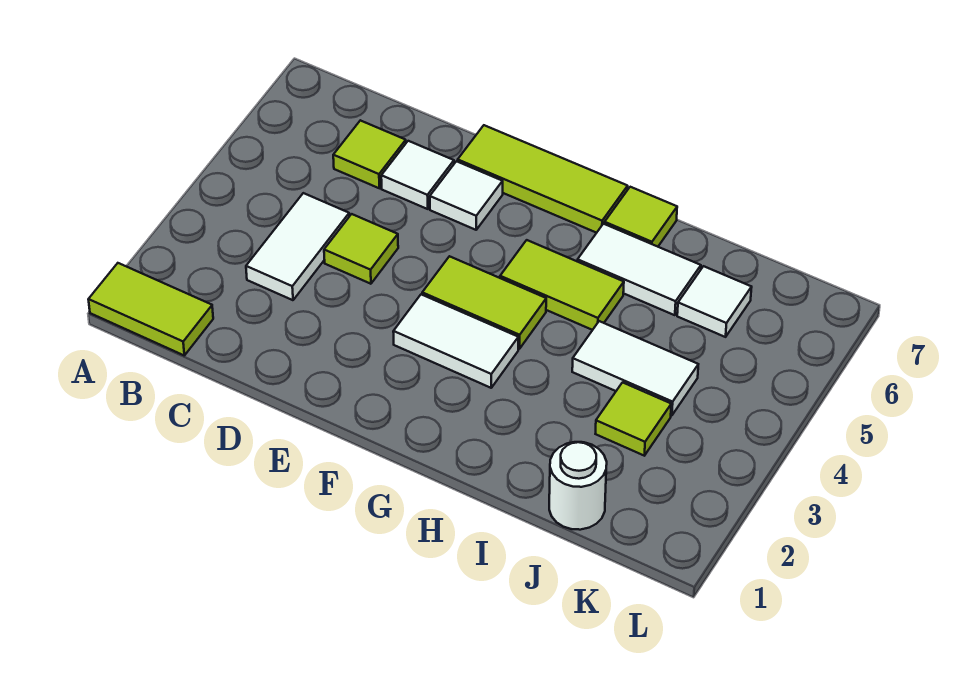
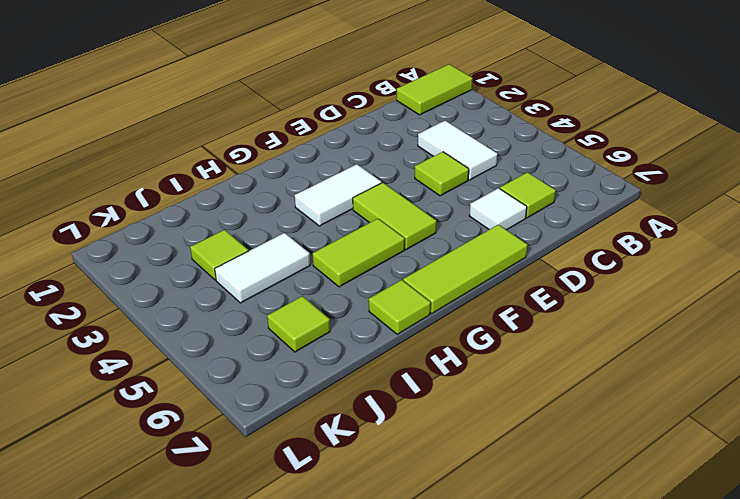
white 1x1 tile [430,161,503,230] -> none
lime 1x2 tile [422,256,546,349] -> lime 1x2 tile turned to [353,183,436,250]
white 1x2 tile [577,224,701,315] -> none
white 1x1 round brick [549,442,607,530] -> none
white 1x1 tile [677,266,752,337] -> lime 1x1 tile [267,296,330,352]

